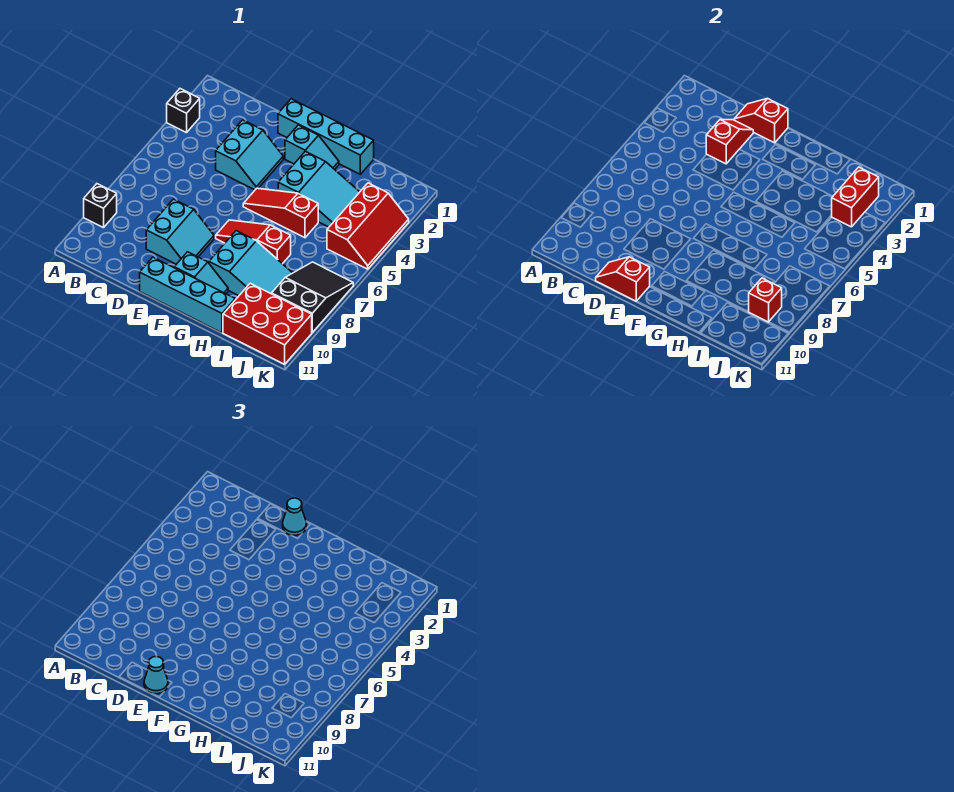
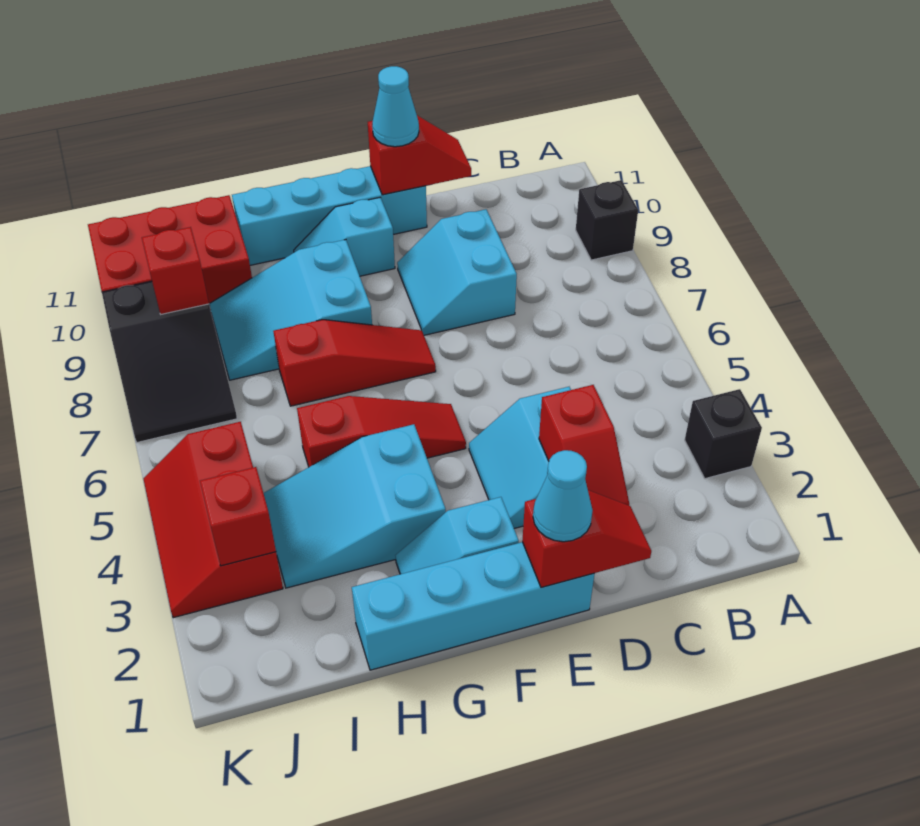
red 1x2 brick [832,167,879,227] -> red 1x1 brick [200,467,276,566]

